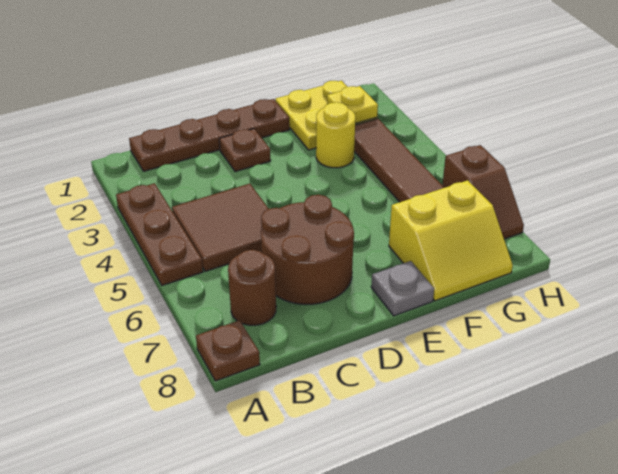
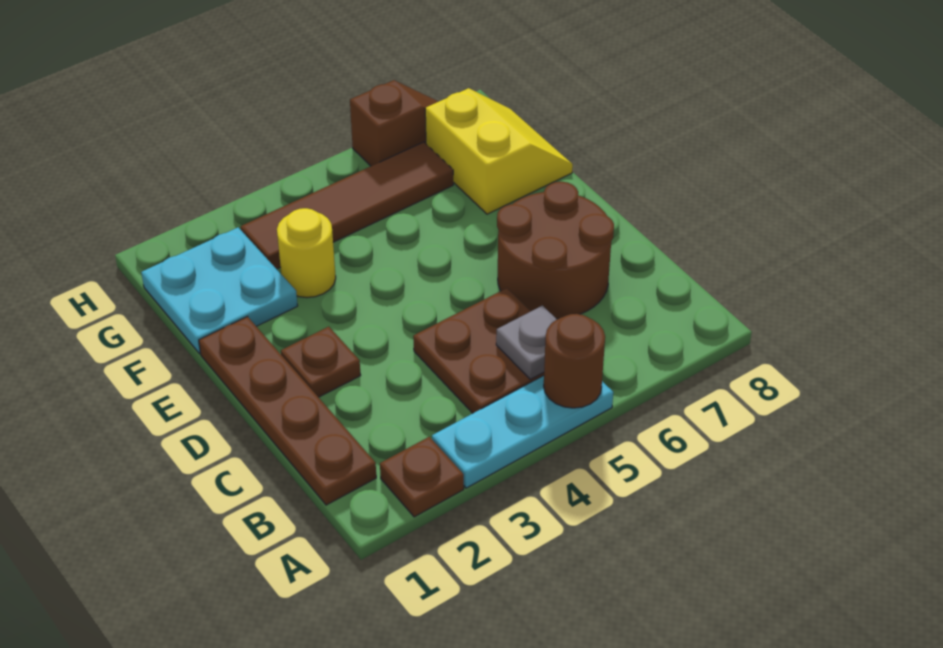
brown 1x3 plate [116,183,203,285] -> cyan 1x3 plate [432,376,613,488]
brown 1x1 plate [196,320,260,381] -> brown 1x1 plate moved to [380,437,464,517]
brown 2x2 tile [172,184,269,271] -> brown 2x2 plate [413,288,544,413]
brown 1x1 round brick [228,250,276,325] -> brown 1x1 round brick moved to [544,314,605,408]
grey 1x1 plate [371,261,434,316] -> grey 1x1 plate moved to [496,306,557,379]
yellow 2x2 plate [275,81,377,150] -> cyan 2x2 plate [141,227,298,354]
yellow 1x1 plate [327,86,378,124] -> none

